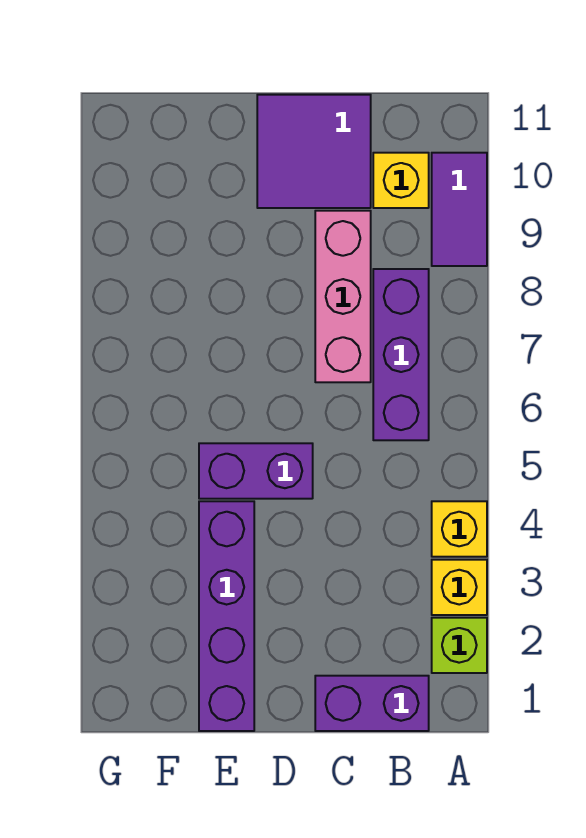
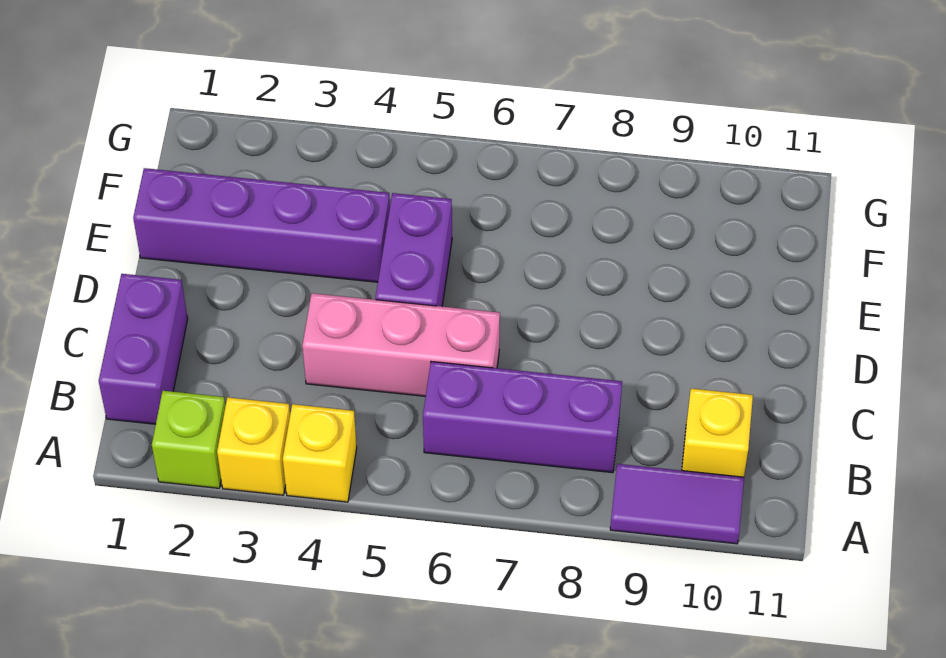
pink 1x3 brick [315,211,371,382] -> pink 1x3 brick moved to [302,293,500,396]
purple 2x2 tile [257,95,371,208] -> none

